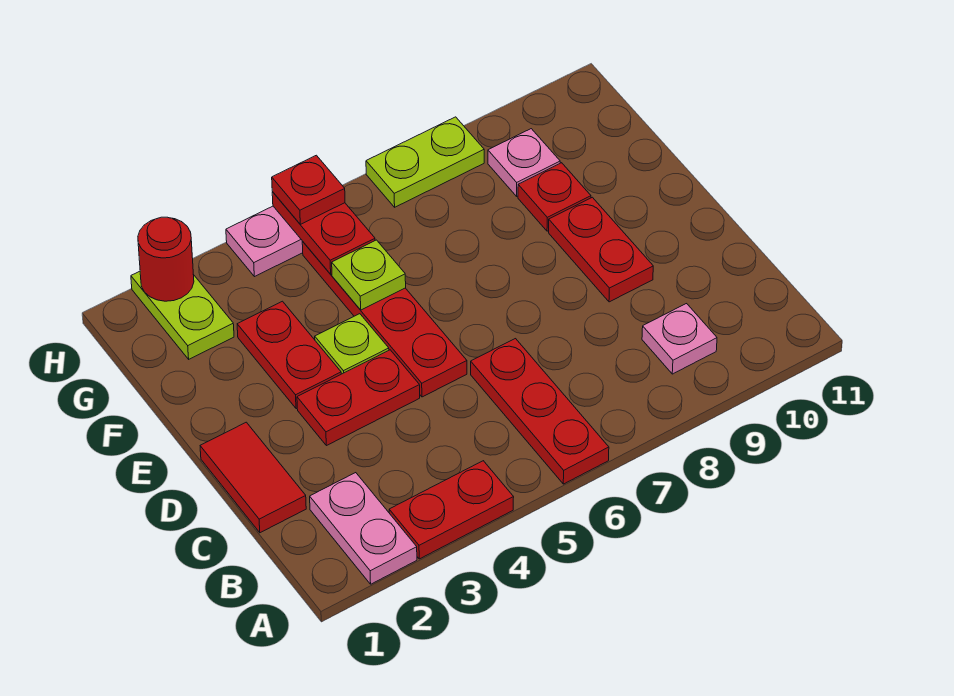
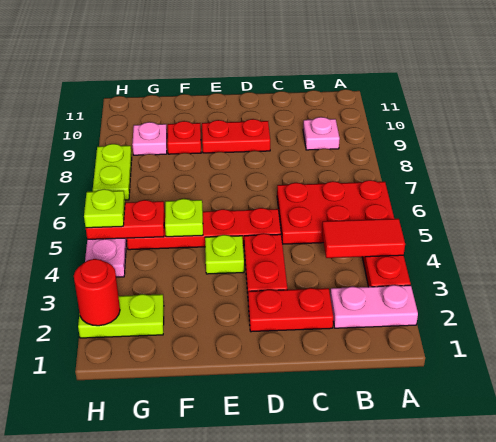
red 1x3 plate [471,339,609,484] -> red 2x3 plate [277,180,394,244]
red 1x2 tile [200,422,306,533] -> red 1x2 tile moved to [322,219,405,258]
red 1x2 plate [237,301,341,409] -> red 1x2 plate moved to [248,288,333,332]
red 1x1 plate [272,155,345,224] -> lime 1x1 plate [84,189,125,228]

